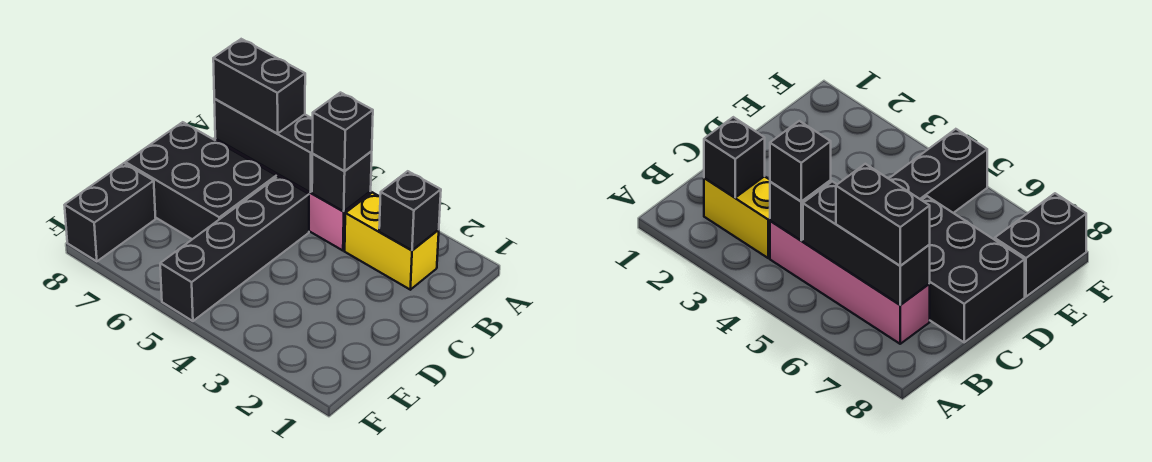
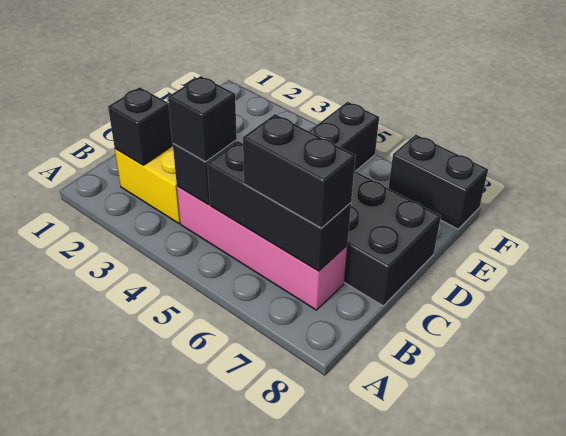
black 1x2 brick [65,163,156,261] -> black 1x2 brick turned to [389,135,488,229]

